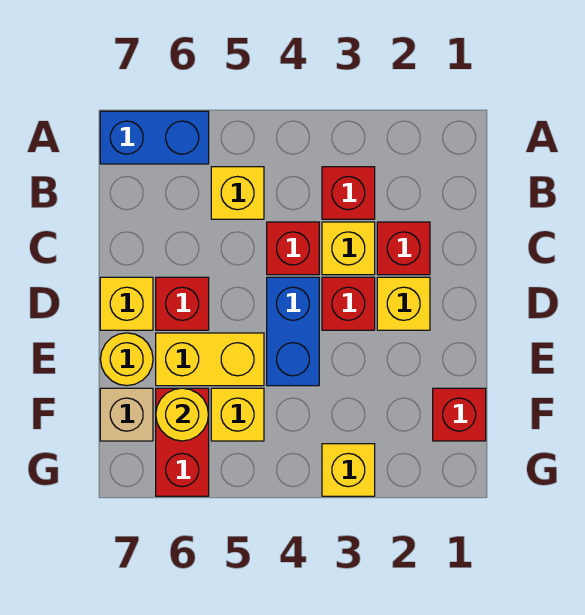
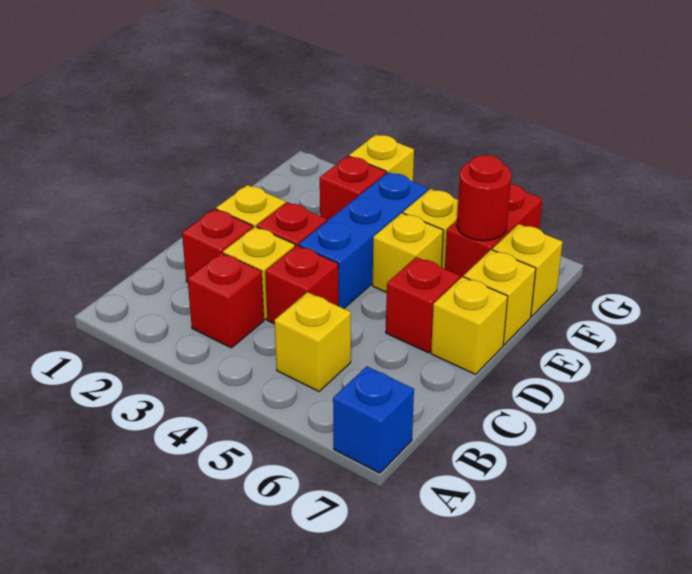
blue 1x2 brick [100,111,209,164] -> blue 1x1 brick [333,366,414,473]
blue 1x2 brick [267,277,319,386] -> blue 1x3 brick [299,172,428,309]
yellow 1x2 brick [156,333,264,386] -> yellow 1x1 brick [373,213,443,292]
yellow 1x1 round brick [100,333,153,386] -> yellow 1x1 brick [464,250,536,345]
red 1x1 brick [433,388,486,441] -> red 1x1 brick moved to [320,156,386,221]
yellow 1x1 round brick [156,388,209,441] -> red 1x1 round brick [457,155,511,241]
tan 1x1 brick [100,388,153,441] -> yellow 1x1 brick [492,224,563,317]

